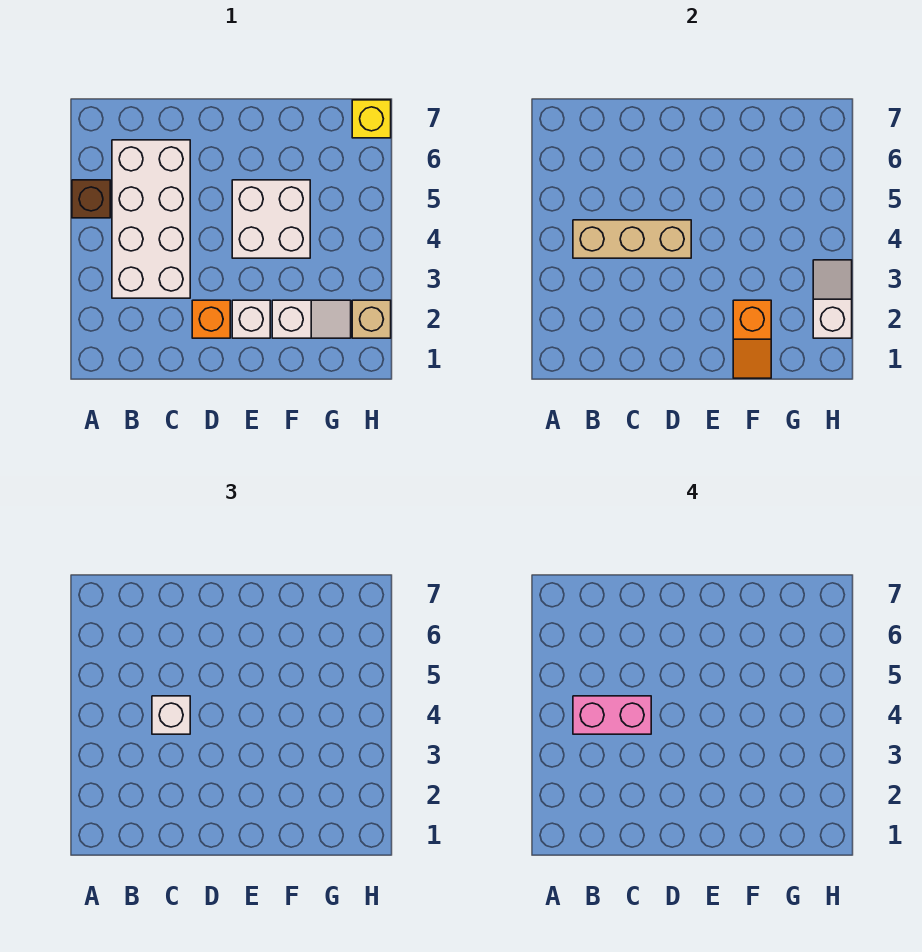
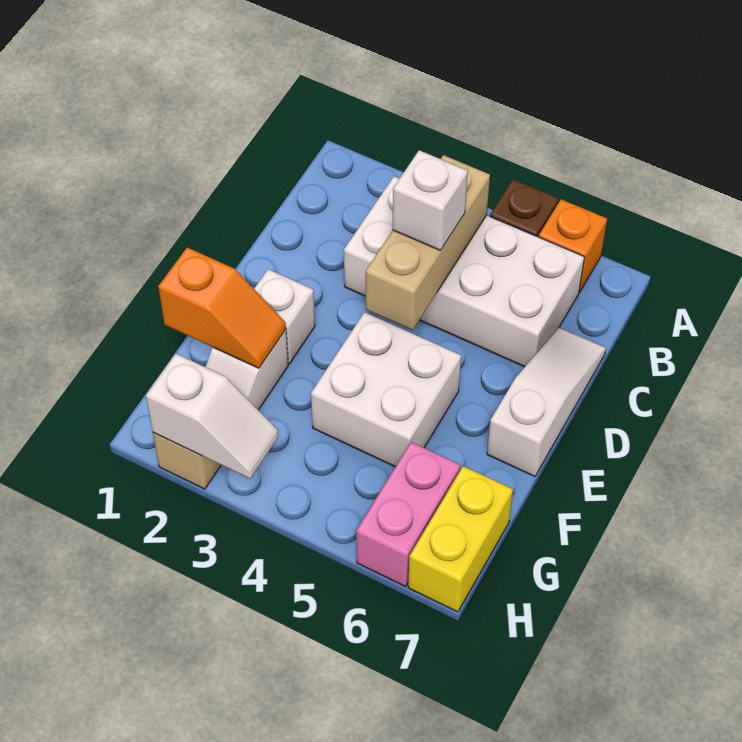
pink 1x2 brick [573,696,651,734] -> pink 1x2 brick moved to [356,442,460,587]
none -> white 1x3 slope [487,327,606,476]
orange 1x1 brick [192,300,230,338] -> orange 1x1 brick moved to [539,199,607,292]
orange 1x2 slope [733,300,771,378] -> orange 1x2 slope turned to [158,248,286,368]
yellow 1x1 brick [352,100,391,138] -> yellow 1x2 brick [408,466,513,612]

